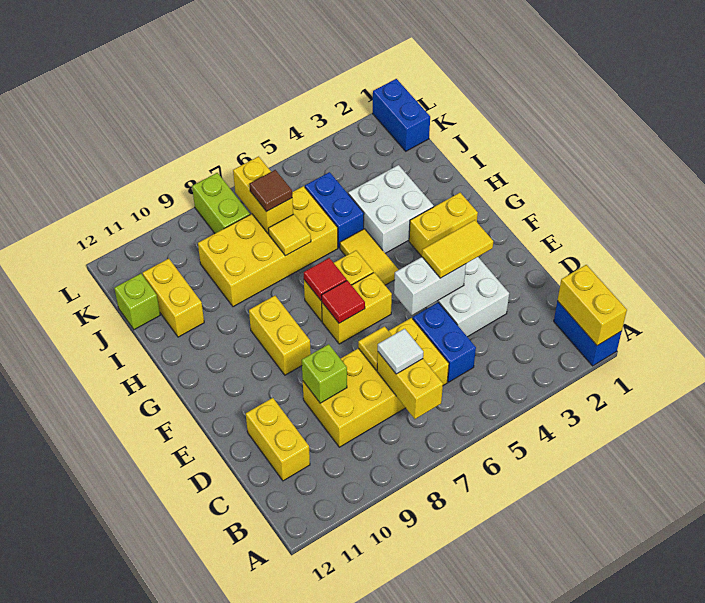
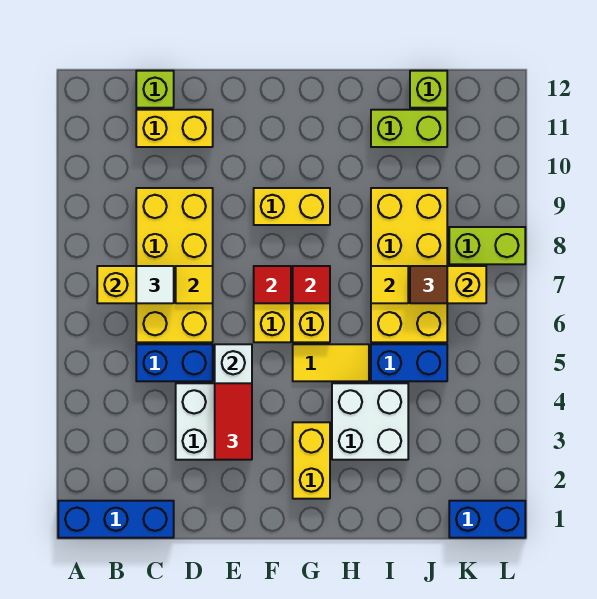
blue 1x2 brick [554,301,622,366] -> blue 1x3 brick [58,501,174,538]
yellow 1x2 brick [557,265,627,346] -> none
lime 1x1 brick [302,344,347,403] -> lime 1x1 brick moved to [136,71,174,108]
yellow 1x2 tile [422,220,493,278] -> red 1x2 tile [215,383,252,460]
yellow 1x2 brick [143,258,204,337] -> lime 1x2 brick [371,110,447,147]

